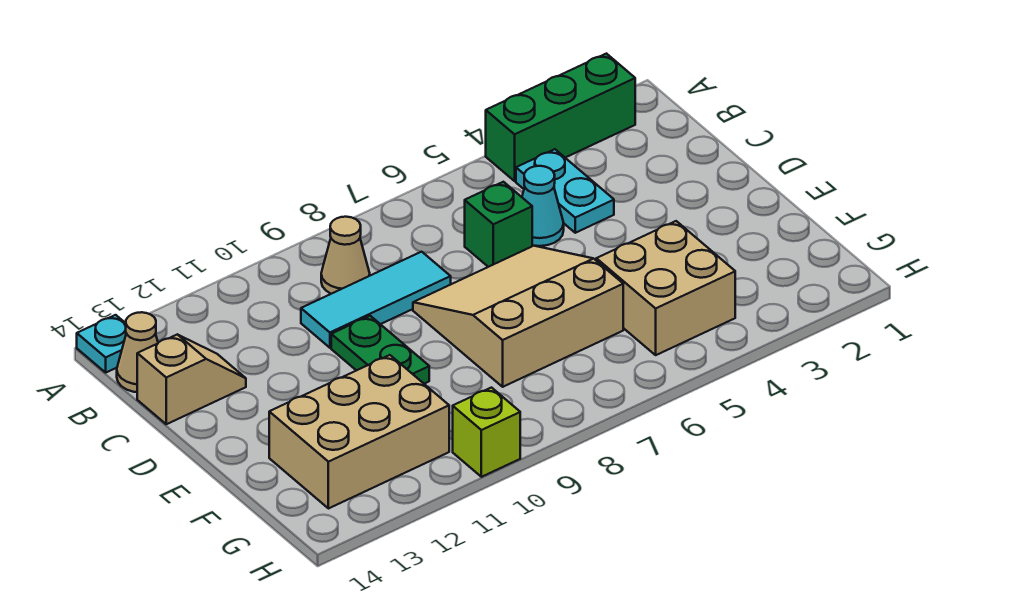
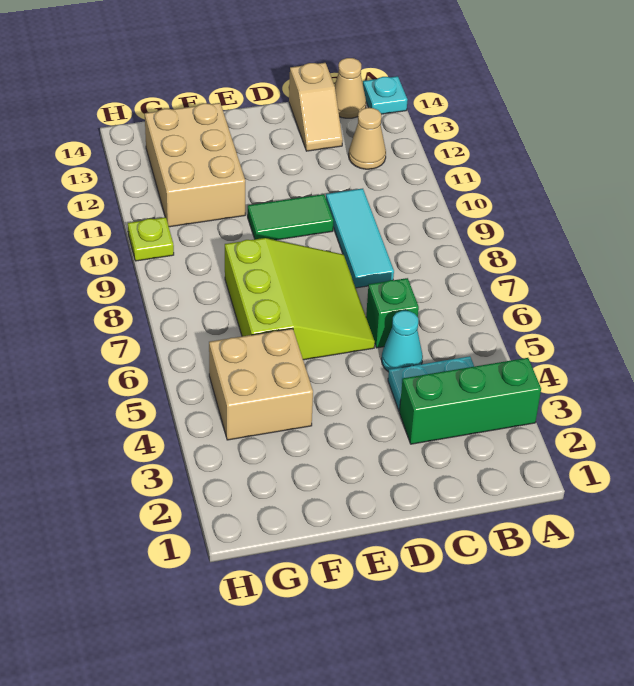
green 1x3 brick [486,54,635,181] -> green 1x3 brick turned to [399,358,541,444]
tan 1x1 cone [321,217,370,294] -> tan 1x1 cone moved to [349,108,386,169]
tan 3x3 slope [413,246,623,387] -> lime 3x3 slope [225,238,375,360]
green 1x2 plate [331,316,429,384] -> green 1x2 tile [248,194,333,240]
lime 1x1 brick [453,388,520,477] -> lime 1x1 plate [128,217,174,261]

